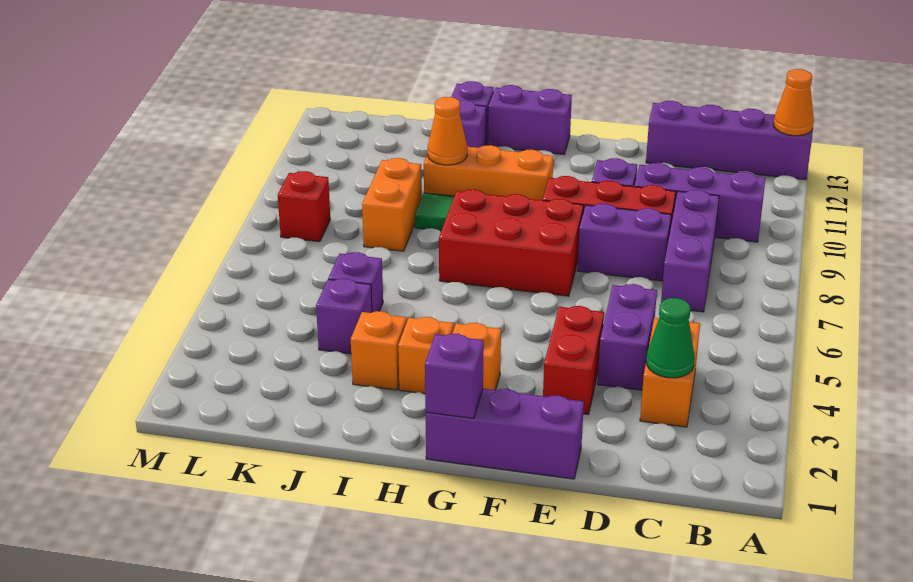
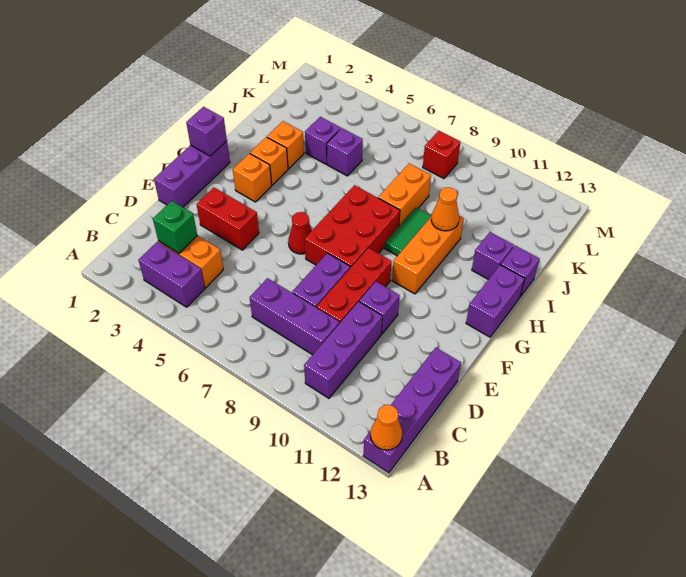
green 1x1 cone [646,298,695,378] -> green 1x1 brick [153,201,198,253]
purple 1x2 brick [598,284,657,390] -> purple 1x2 brick moved to [138,242,205,307]
none -> red 1x1 cone [288,212,312,254]
orange 1x2 brick [362,158,422,251] -> orange 1x2 brick turned to [378,164,431,225]

